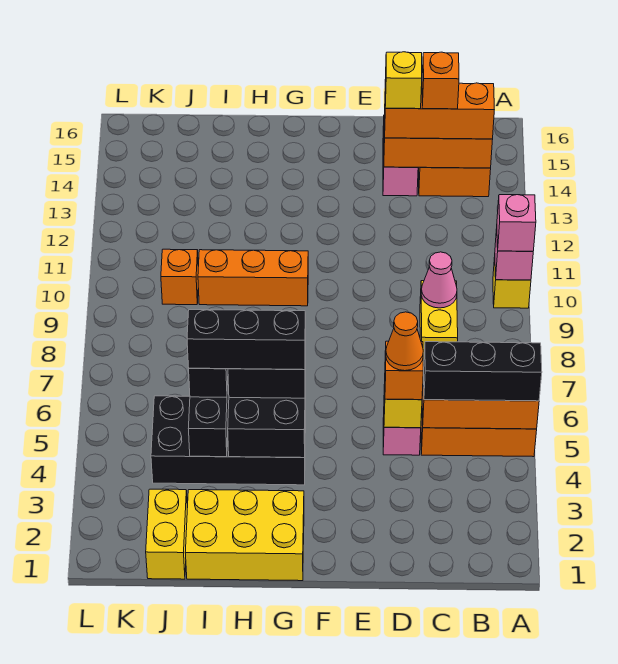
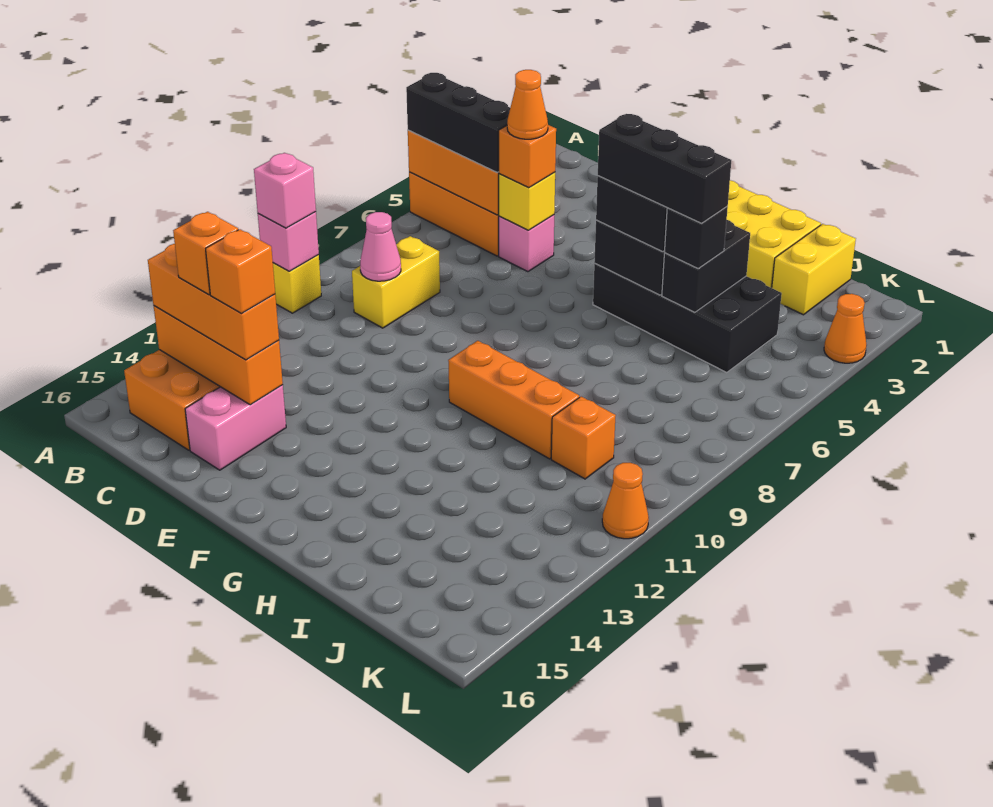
yellow 1x1 brick [385,52,422,109] -> orange 1x1 brick [206,229,275,313]
none -> orange 1x1 cone [824,294,867,363]
none -> orange 1x1 cone [602,463,649,539]

